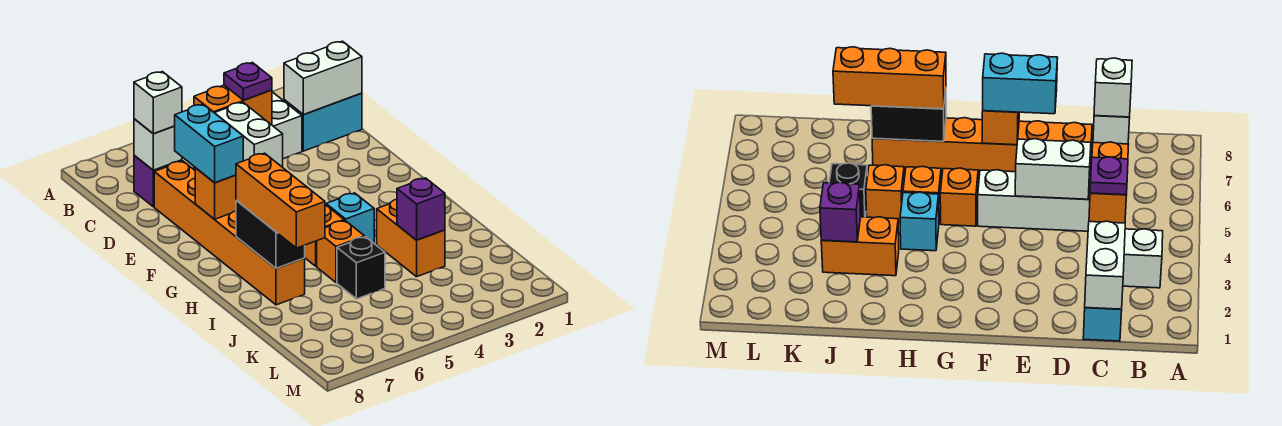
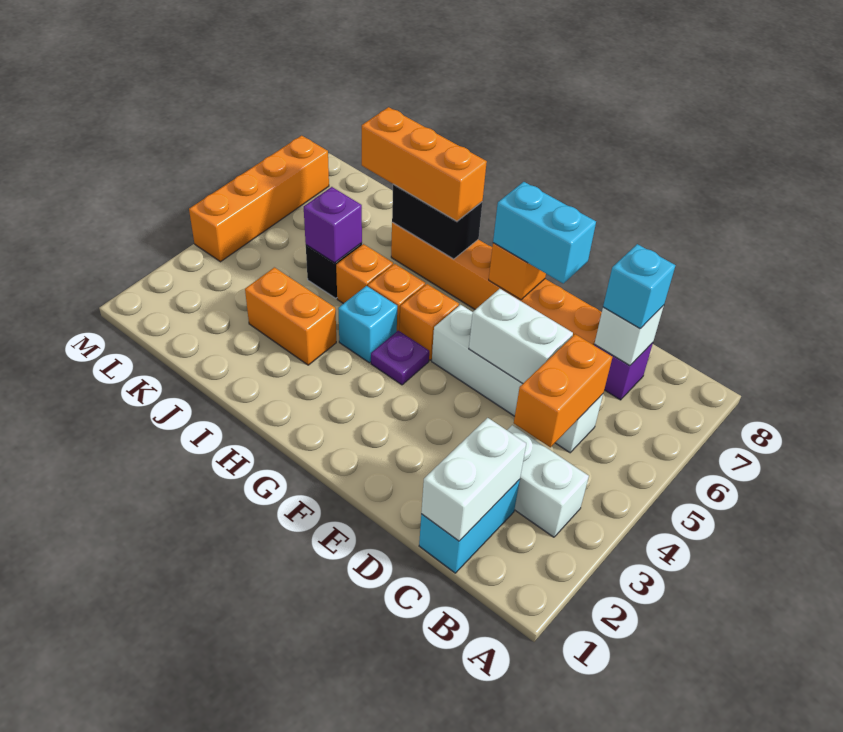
purple 1x1 plate [224,63,272,100] -> purple 1x1 plate moved to [371,331,429,385]
white 1x1 brick [134,72,182,134] -> cyan 1x1 brick [603,244,675,329]
purple 1x1 brick [397,178,445,240] -> purple 1x1 brick moved to [304,187,362,263]
none -> orange 1x4 brick [189,136,329,262]

